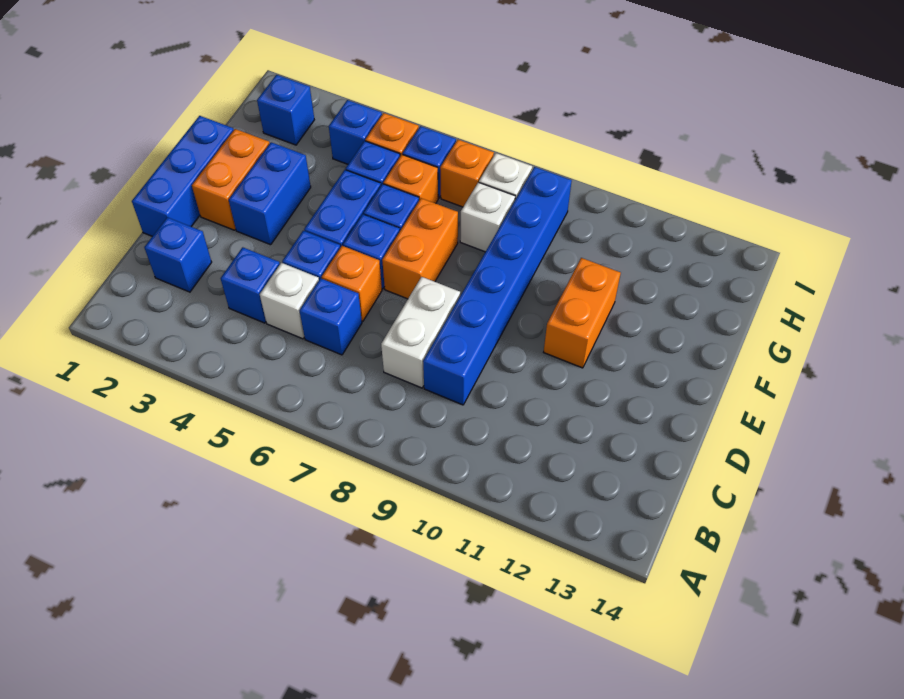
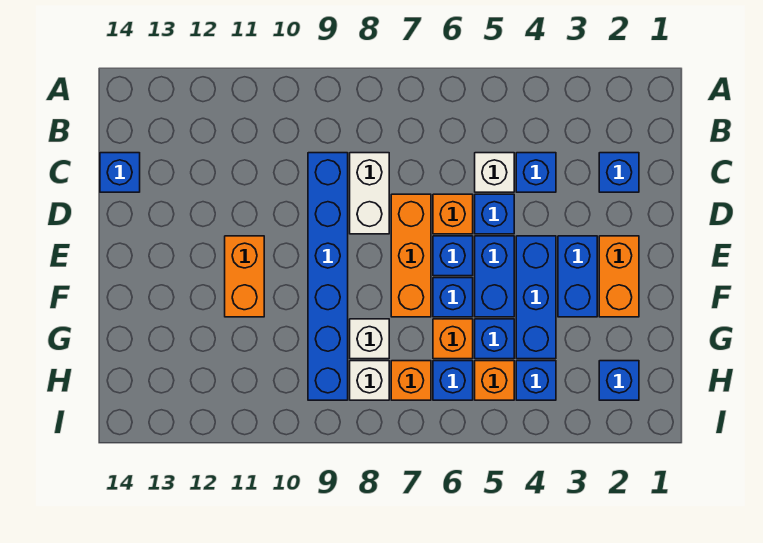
blue 1x1 brick [300,278,362,355] -> blue 1x1 brick moved to [100,153,140,192]
blue 1x3 brick [132,116,234,236] -> blue 1x3 brick moved to [516,236,556,359]
orange 1x2 brick [382,198,458,299] -> orange 1x3 brick [391,194,431,317]

